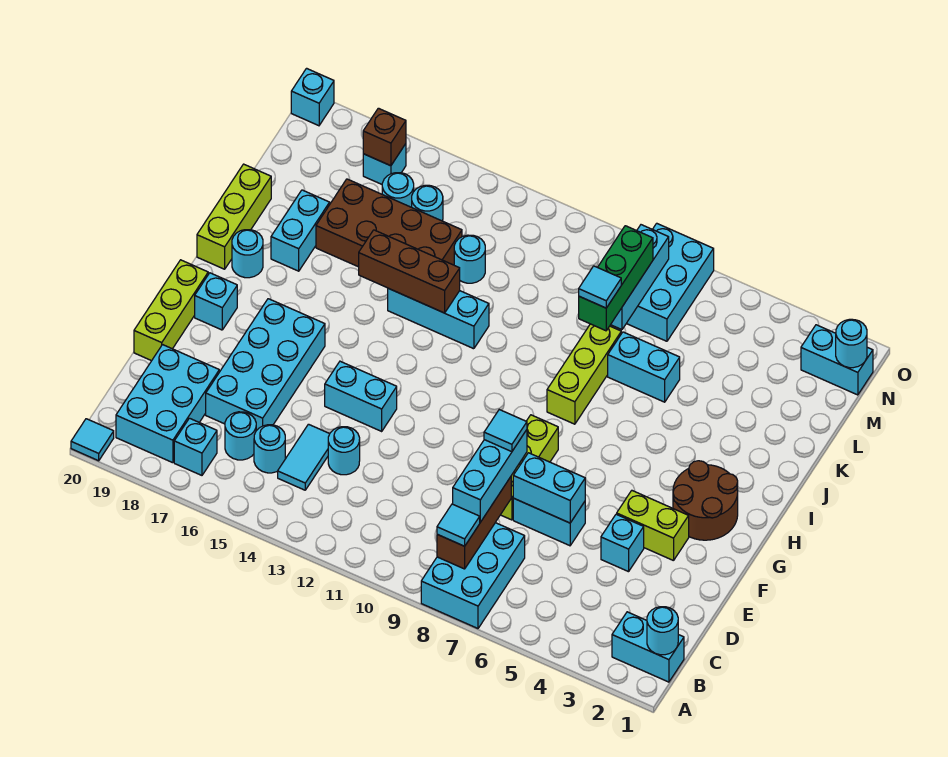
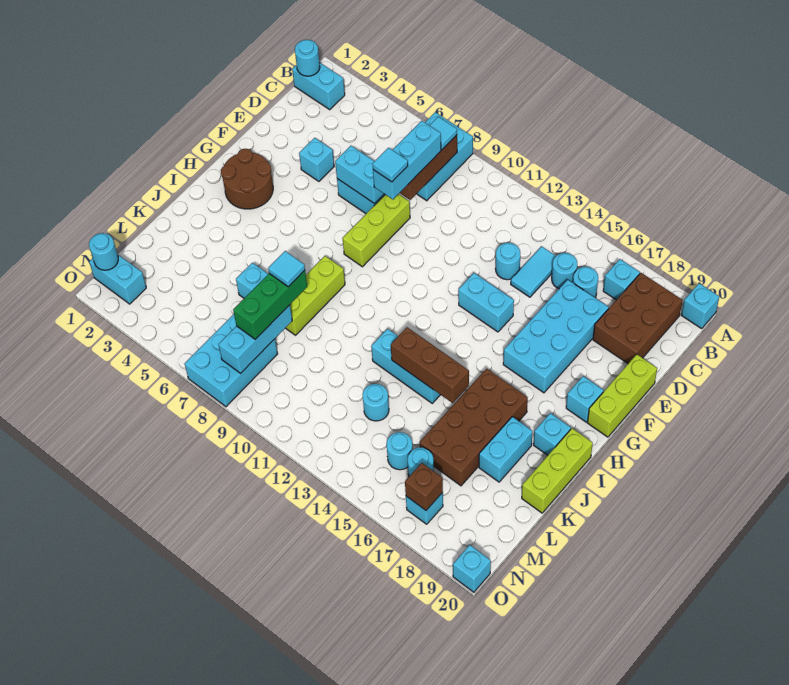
cyan 1x1 tile [71,419,114,461] -> cyan 1x1 brick [681,283,719,329]
cyan 2x3 brick [116,345,219,463] -> brown 2x3 brick [593,273,682,363]
lime 1x2 brick [617,491,689,561] -> none
cyan 1x1 round brick [232,230,263,278] -> cyan 1x1 brick [534,413,571,455]
brown 2x4 brick [316,179,462,267] -> brown 2x4 brick turned to [420,369,528,486]

